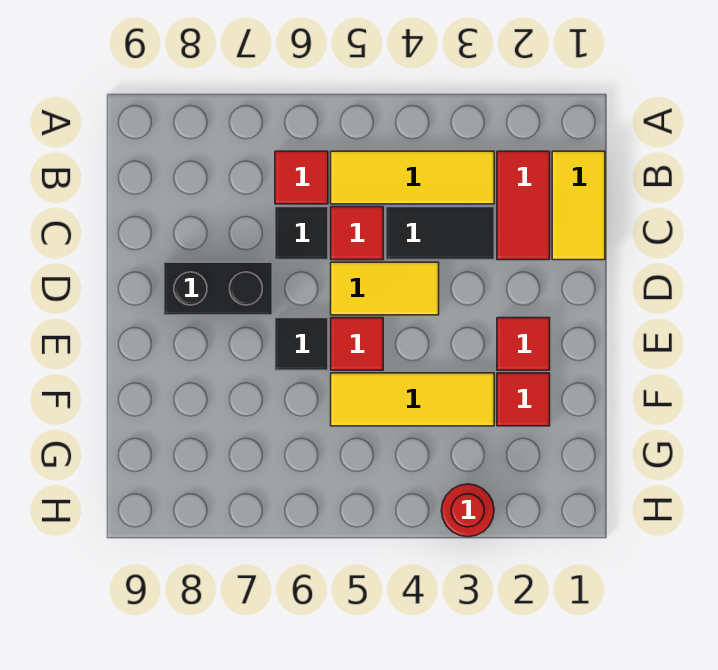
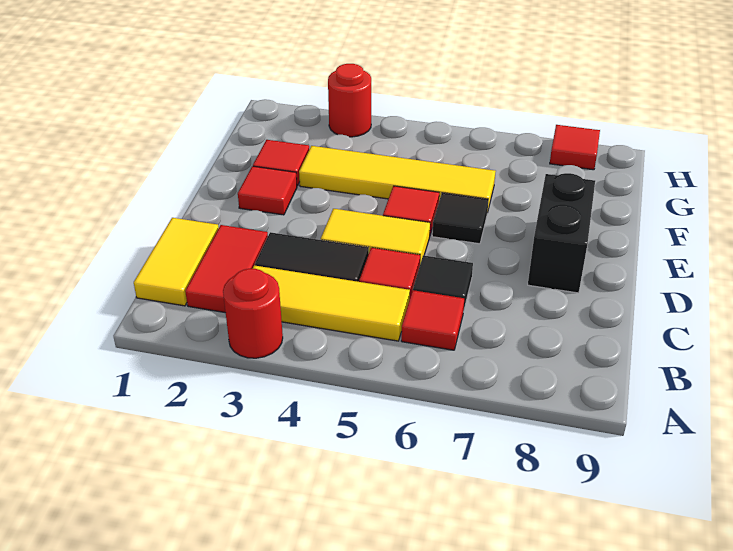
none -> red 1x1 round brick [223,269,283,358]
black 1x2 brick [164,262,272,315] -> black 1x2 brick turned to [528,173,595,293]
yellow 1x3 tile [331,373,494,426] -> yellow 1x4 tile [299,146,496,213]
none -> red 1x1 tile [550,125,600,170]

